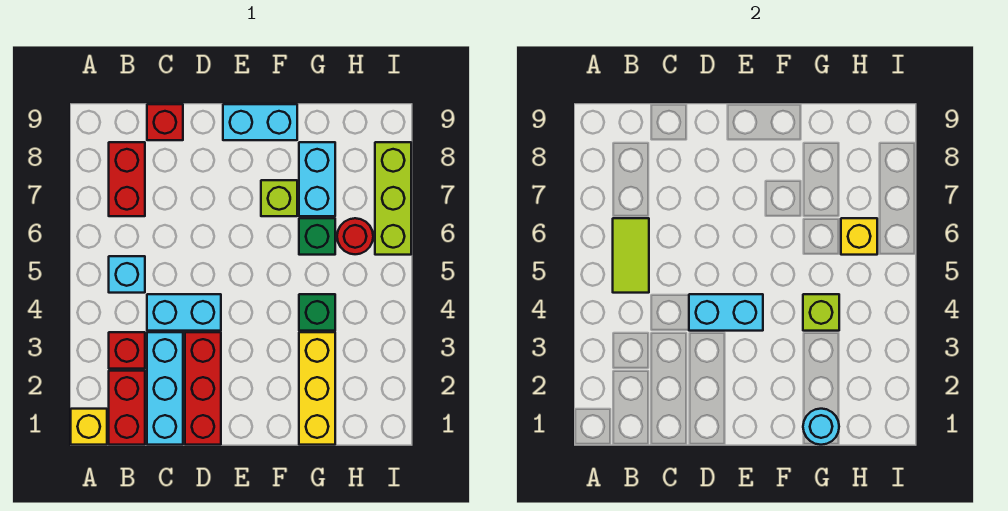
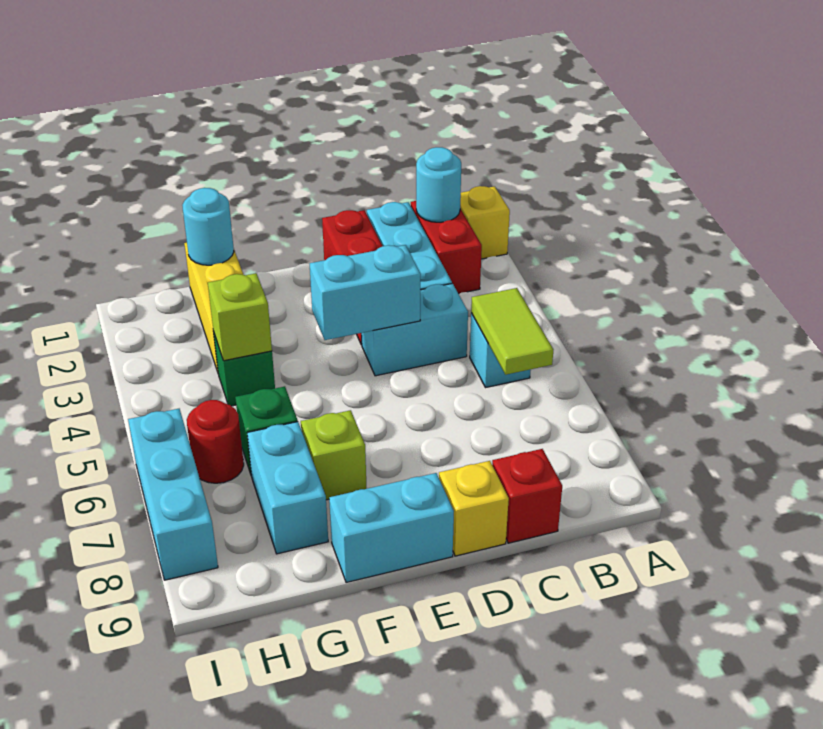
none -> cyan 1x1 round brick [416,147,461,222]
red 1x1 brick [109,332,145,369] -> none
red 1x2 brick [109,142,145,216] -> none
yellow 1x1 brick [841,218,877,255] -> yellow 1x1 brick moved to [439,461,509,556]
lime 1x3 brick [375,142,411,255] -> cyan 1x3 brick [128,409,218,580]

